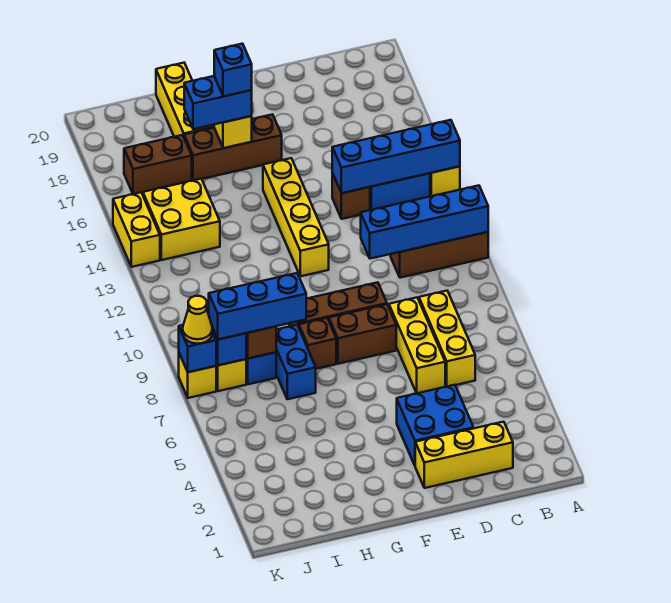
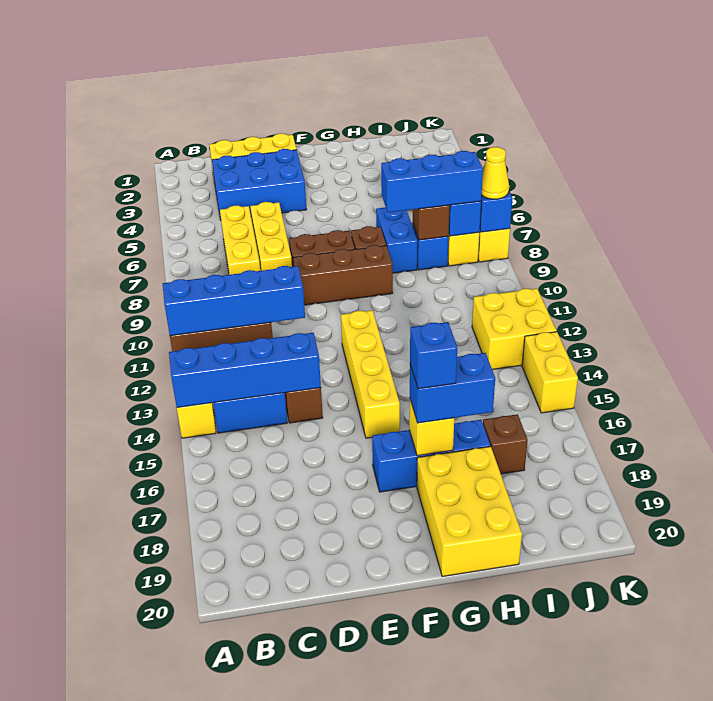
blue 2x2 brick [397,385,474,465] -> blue 2x3 brick [212,149,307,220]
brown 1x3 brick [184,114,282,180] -> blue 1x3 brick [372,420,490,492]
yellow 1x3 brick [156,63,212,137] -> yellow 2x3 brick [417,447,522,577]
yellow 2x2 brick [143,179,220,260] -> yellow 2x2 brick moved to [472,289,556,370]
brown 1x2 brick [124,135,192,194] -> brown 1x1 brick [483,414,528,474]

